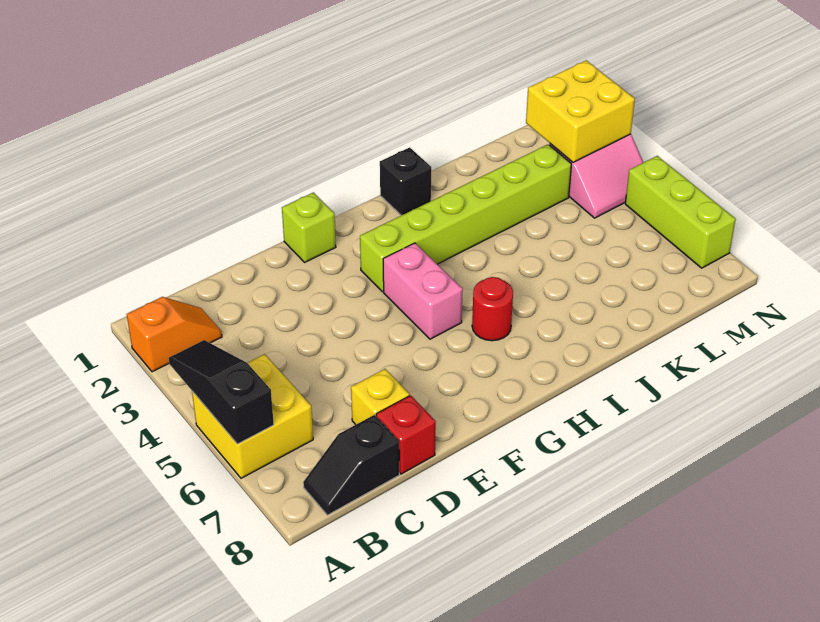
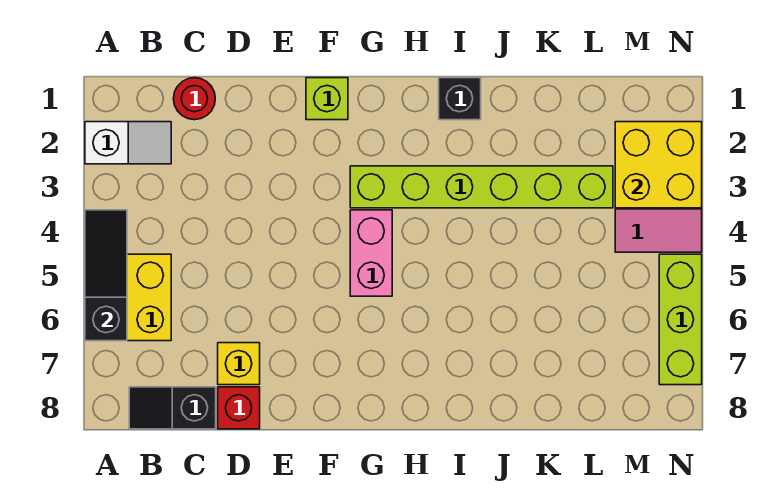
orange 1x2 slope [127,297,222,372] -> white 1x2 slope [85,122,171,164]
red 1x1 round brick [472,277,513,341] -> red 1x1 round brick moved to [173,78,215,120]

